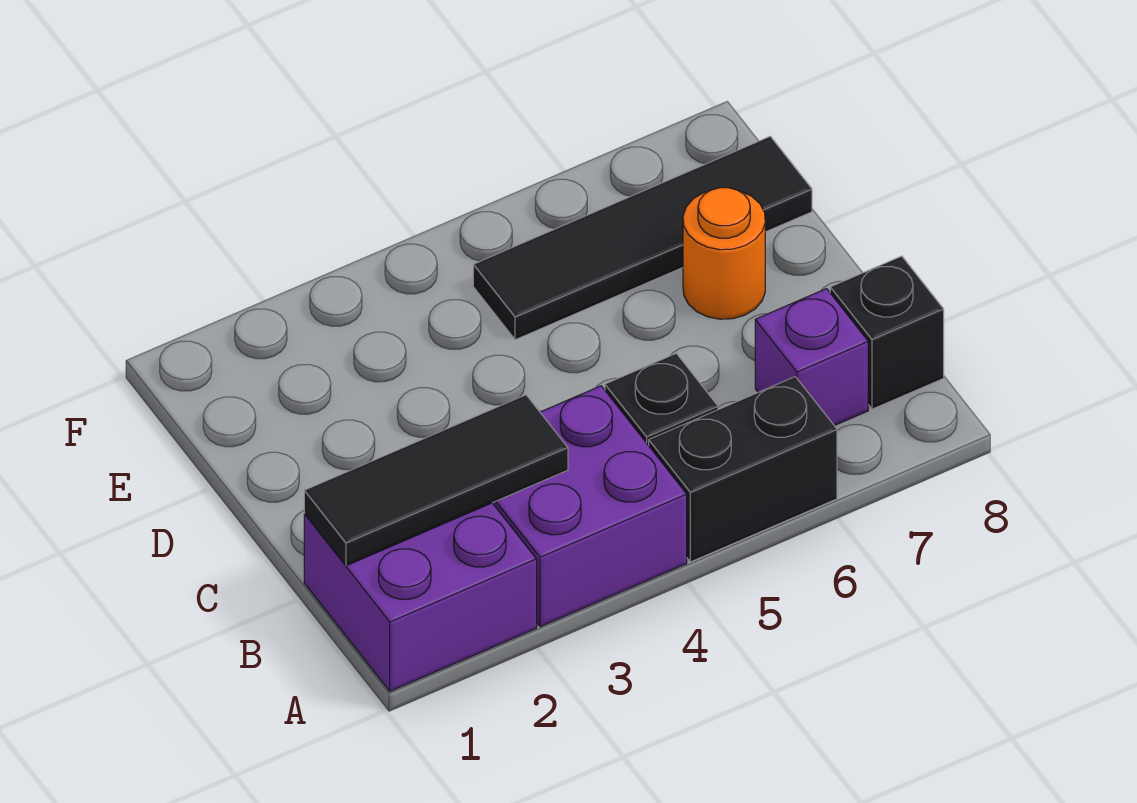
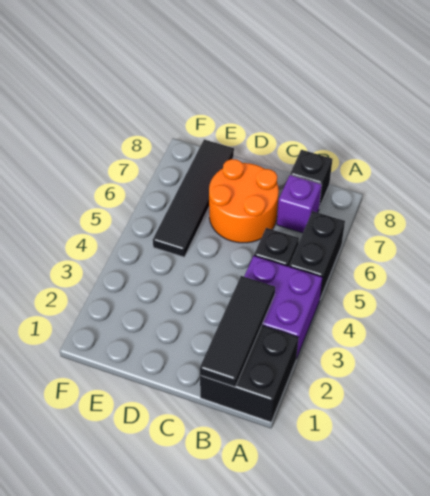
purple 2x2 brick [304,503,537,691] -> black 2x2 brick [200,325,298,422]
orange 1x1 round brick [683,188,765,319] -> orange 2x2 round brick [209,159,279,243]

